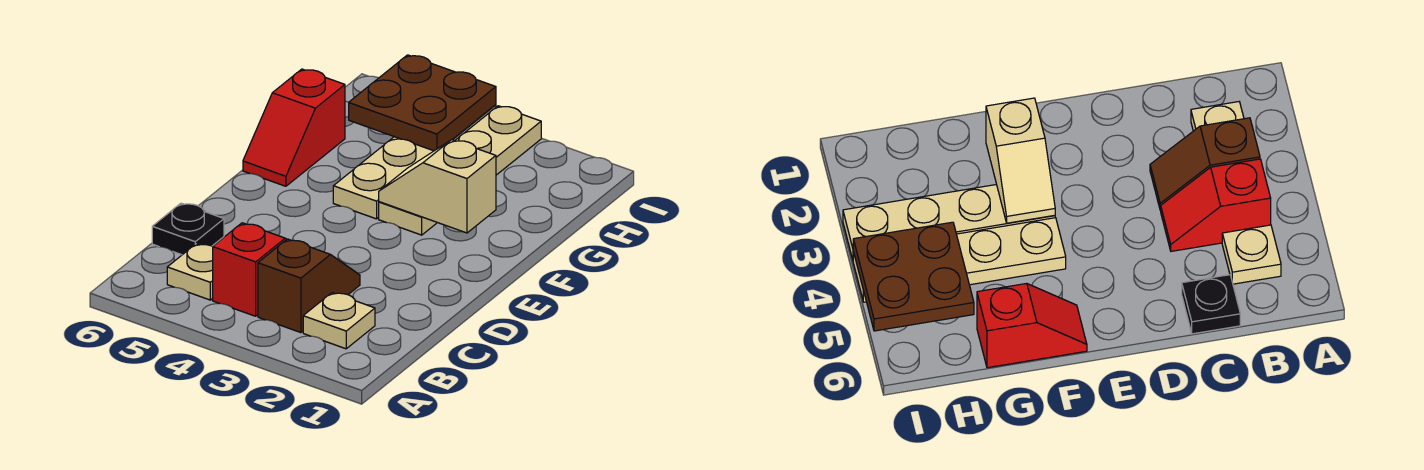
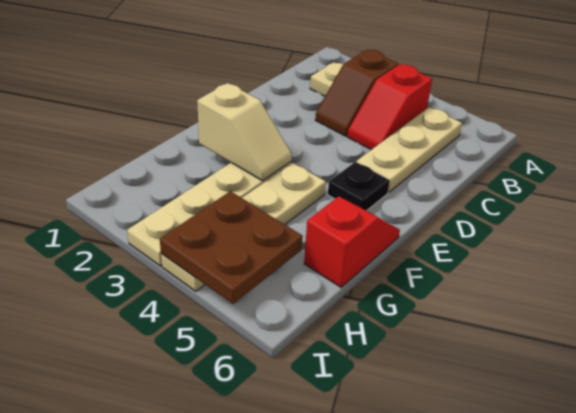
tan 1x1 plate [167,244,213,300] -> tan 1x3 plate [357,107,462,192]
black 1x1 plate [152,203,224,255] -> black 1x1 plate moved to [328,162,390,211]

